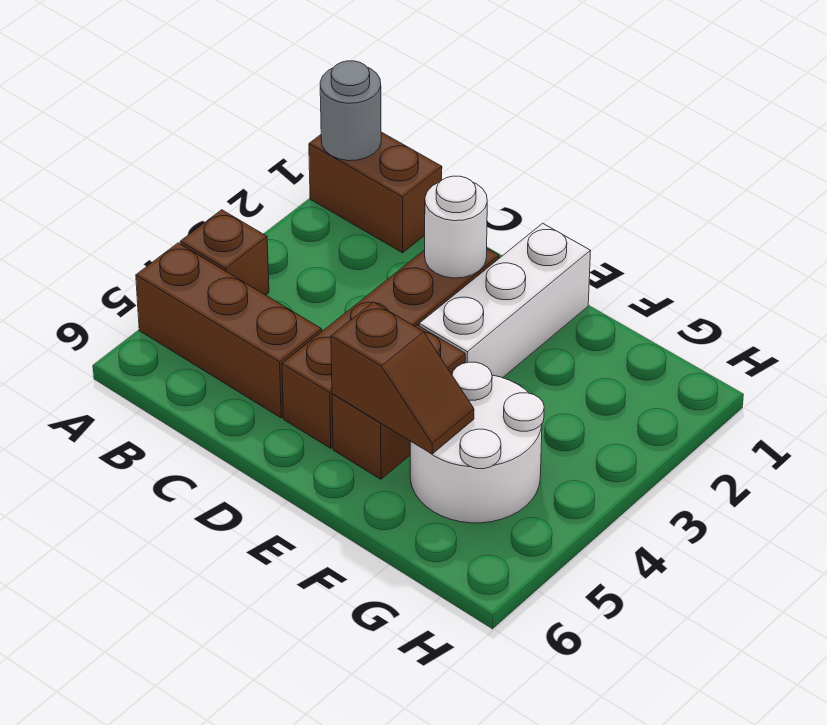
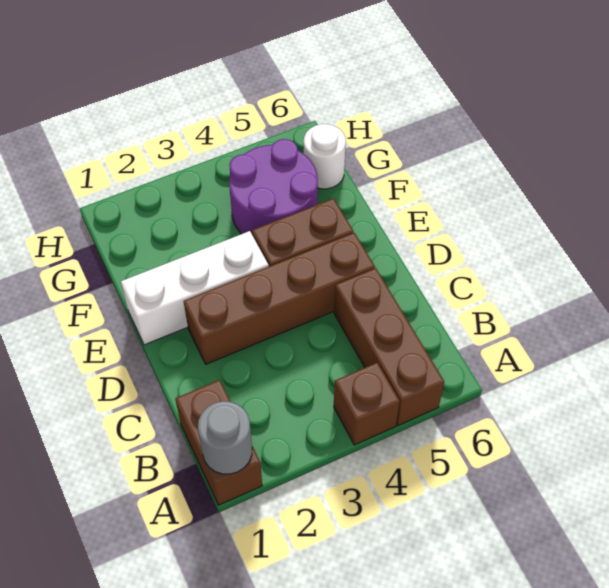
white 1x1 round brick [425,176,487,278] -> white 1x1 round brick moved to [304,124,346,189]
brown 1x2 slope [331,302,474,454] -> none
white 2x2 round brick [410,362,544,523] -> purple 2x2 round brick [229,139,318,234]

